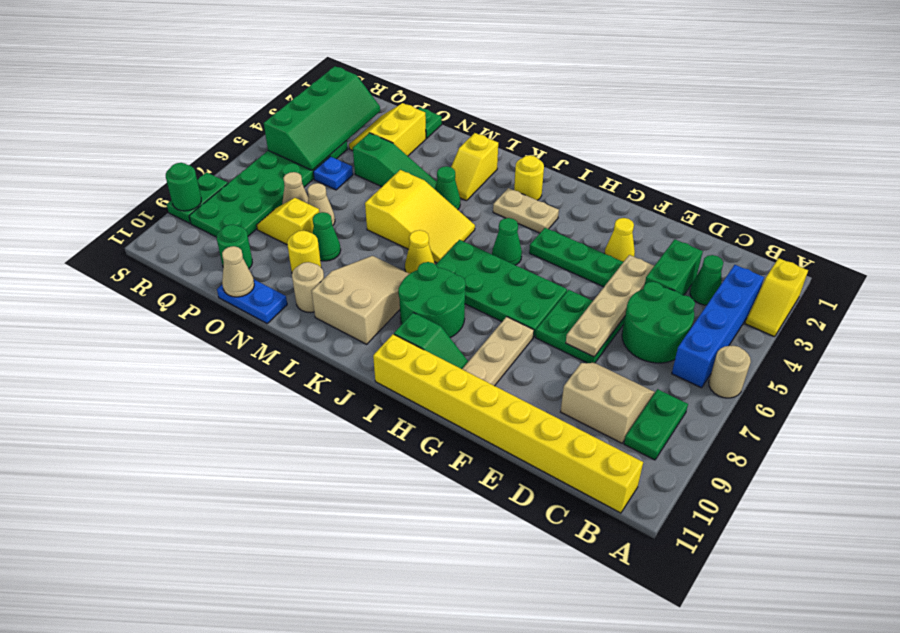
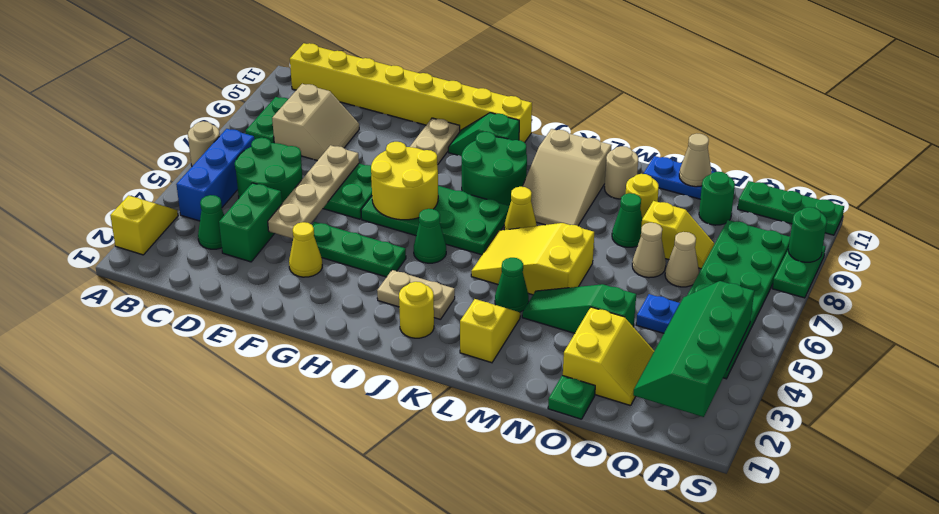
blue 1x4 brick [672,265,764,388] -> blue 1x3 brick [176,129,254,221]
tan 2x2 slope [561,363,655,443] -> tan 2x2 slope turned to [272,84,359,161]
none -> yellow 2x2 round brick [371,142,438,220]
none -> green 1x3 plate [738,181,844,235]

